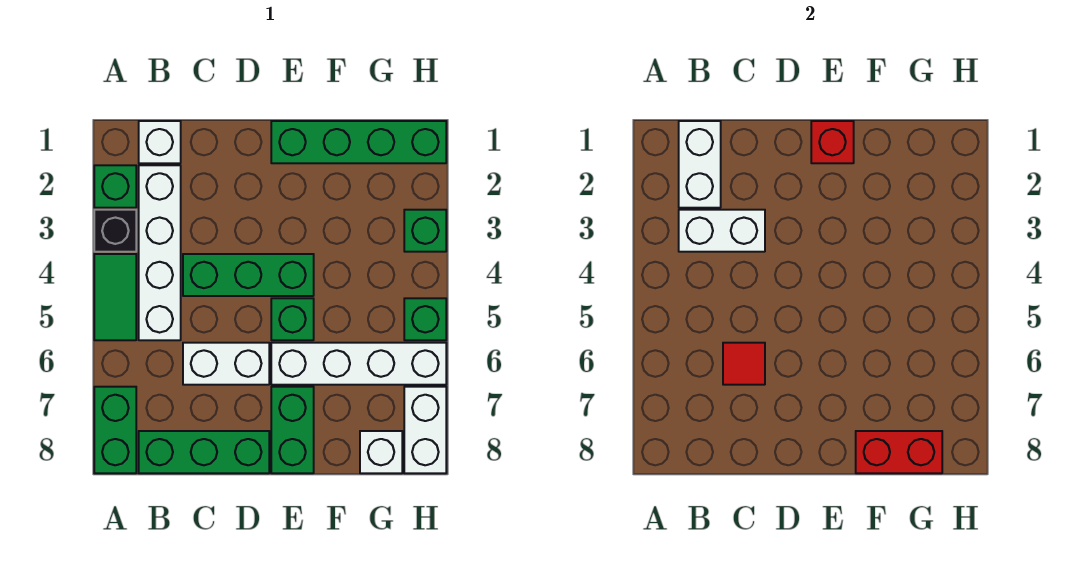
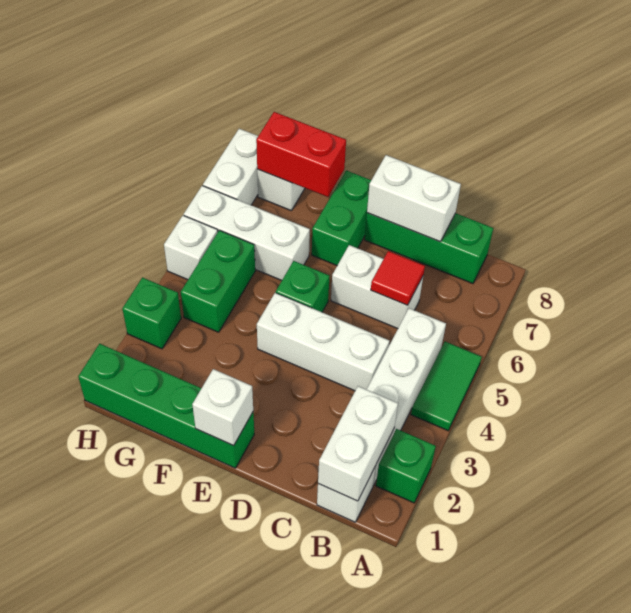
black 1x1 brick [94,210,136,252] -> none
green 1x2 brick [94,387,136,473] -> green 1x2 brick moved to [181,230,255,332]
white 1x2 brick [679,210,765,252] -> white 1x2 brick moved to [367,155,461,242]
green 1x3 brick [183,254,314,296] -> white 1x3 brick [257,293,389,391]
red 1x1 brick [811,121,854,163] -> white 1x1 brick [192,369,253,446]
white 1x4 brick [271,343,446,385] -> white 1x3 brick [184,186,310,280]
green 1x1 brick [404,298,446,340] -> white 1x1 brick [164,216,218,280]

